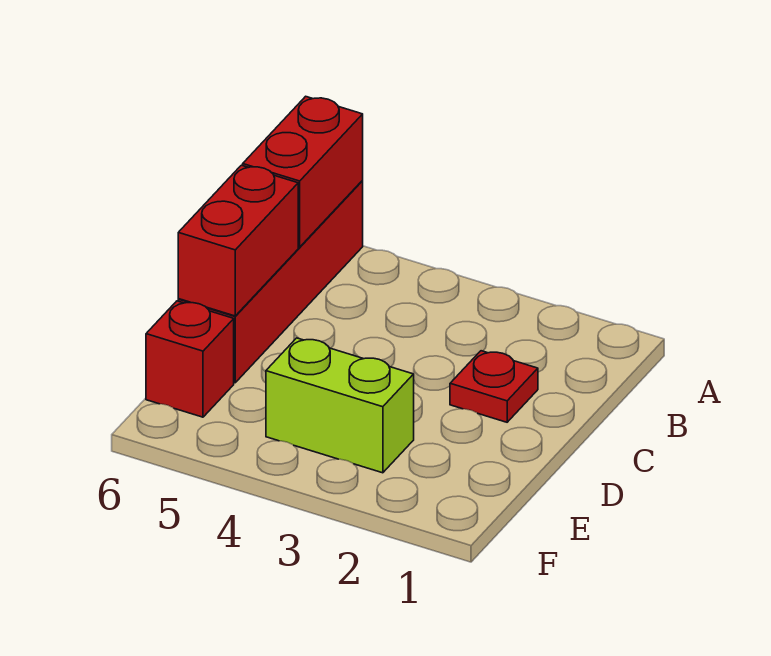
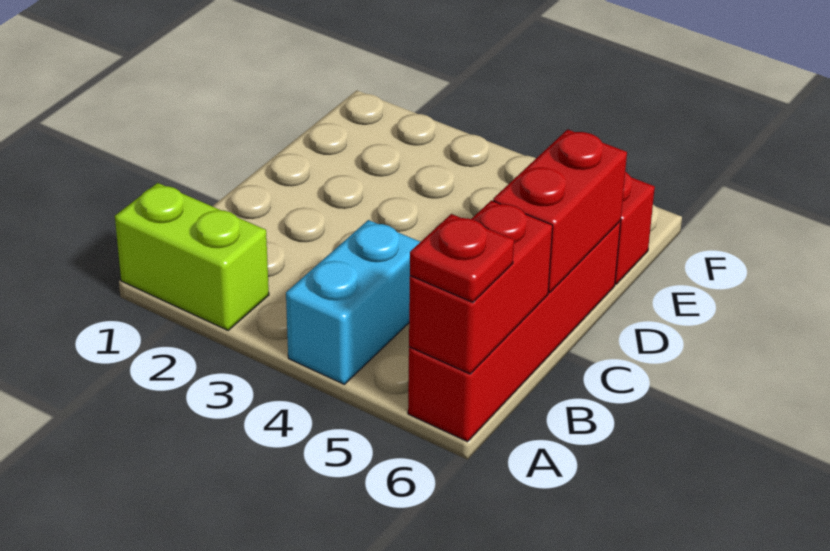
none -> cyan 1x2 brick [286,220,420,384]
red 1x1 plate [450,351,538,422] -> red 1x1 plate moved to [410,214,514,302]
lime 1x2 brick [266,338,414,473] -> lime 1x2 brick moved to [115,183,269,330]

